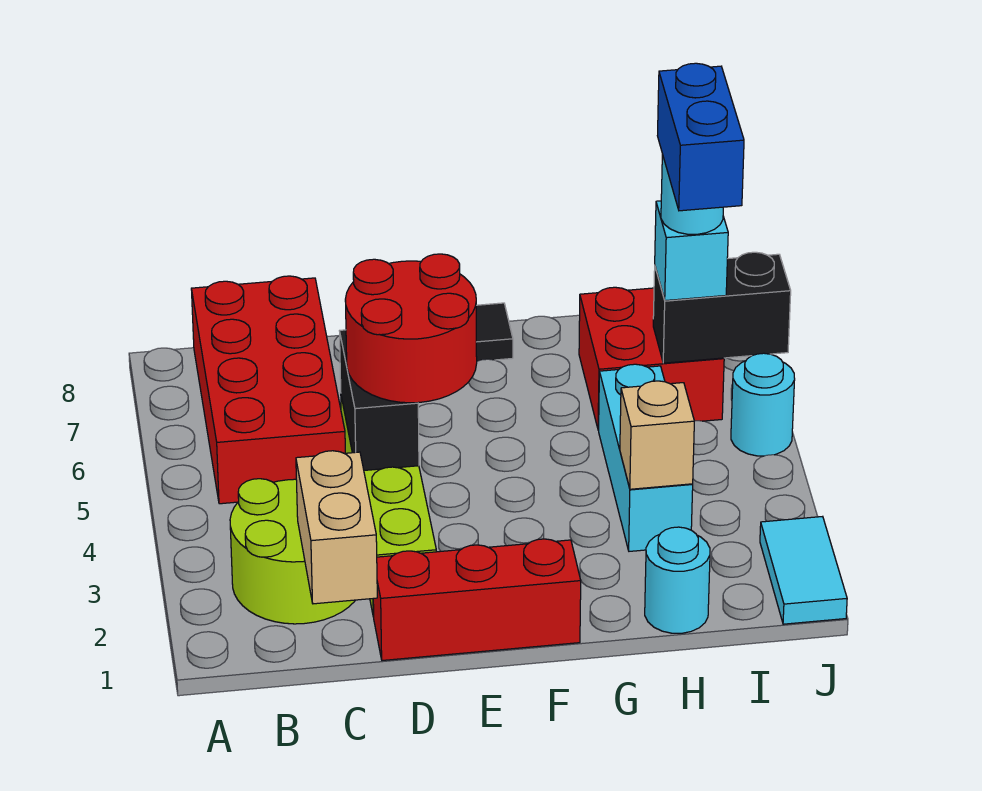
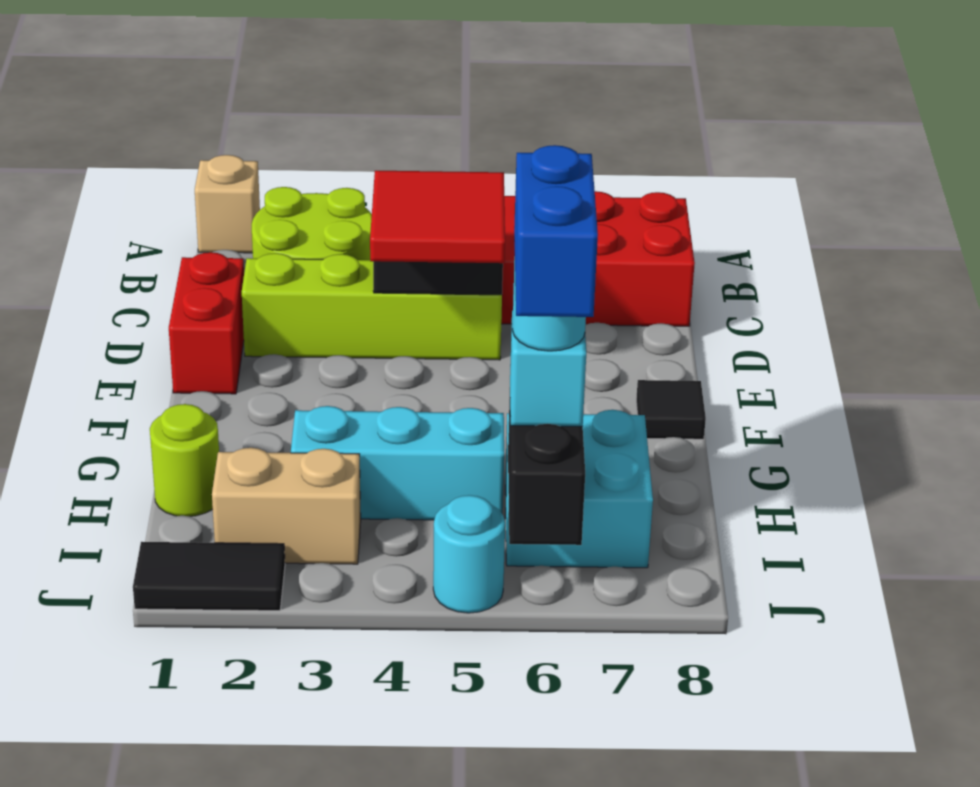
tan 1x2 brick [296,451,377,604] -> tan 1x2 brick moved to [212,448,361,564]
red 1x3 brick [373,539,581,660] -> red 1x2 brick [169,252,244,394]
red 2x2 round brick [345,254,477,403] -> red 2x2 tile [370,171,505,263]
cyan 1x1 round brick [645,527,710,633] -> lime 1x1 round brick [150,404,219,516]
tan 1x1 brick [620,381,694,489] -> tan 1x1 brick moved to [195,155,260,253]
red 2x2 brick [579,287,724,430] -> cyan 2x2 brick [505,410,653,568]
blue 1x2 brick [657,63,744,211] -> blue 1x2 brick turned to [514,145,598,317]
cyan 1x2 tile [760,516,847,624] -> black 1x2 tile [133,542,285,611]

